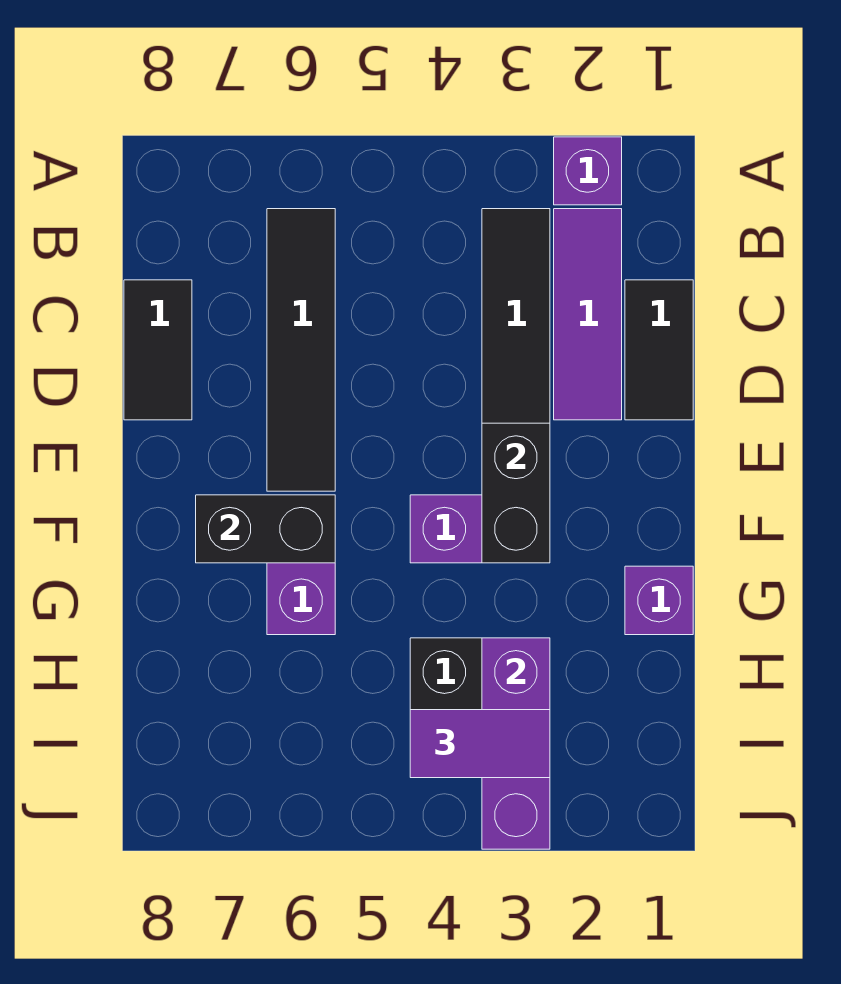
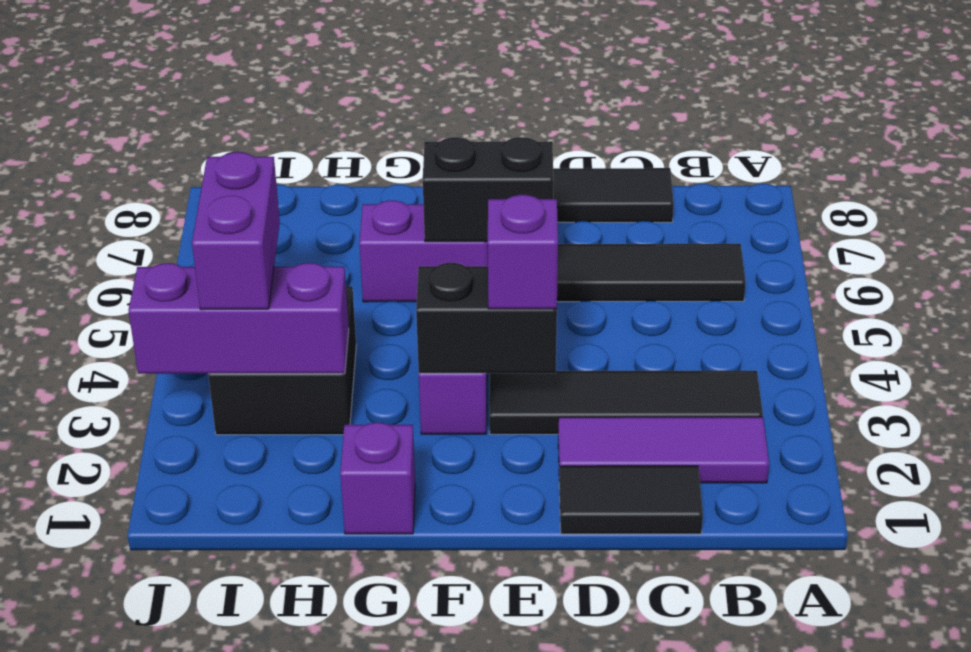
purple 1x1 brick [554,137,622,205] -> purple 1x1 brick moved to [488,195,558,309]
black 1x2 brick [196,495,335,563] -> black 1x2 brick turned to [423,137,554,242]
purple 1x2 tile [410,710,550,778] -> purple 1x2 brick [192,152,280,310]

